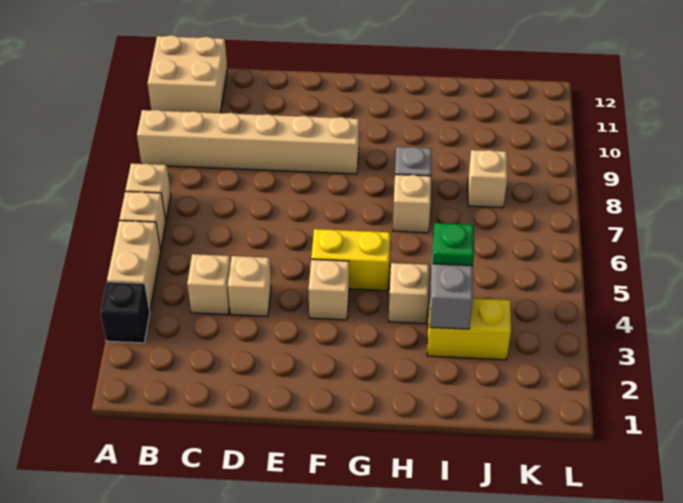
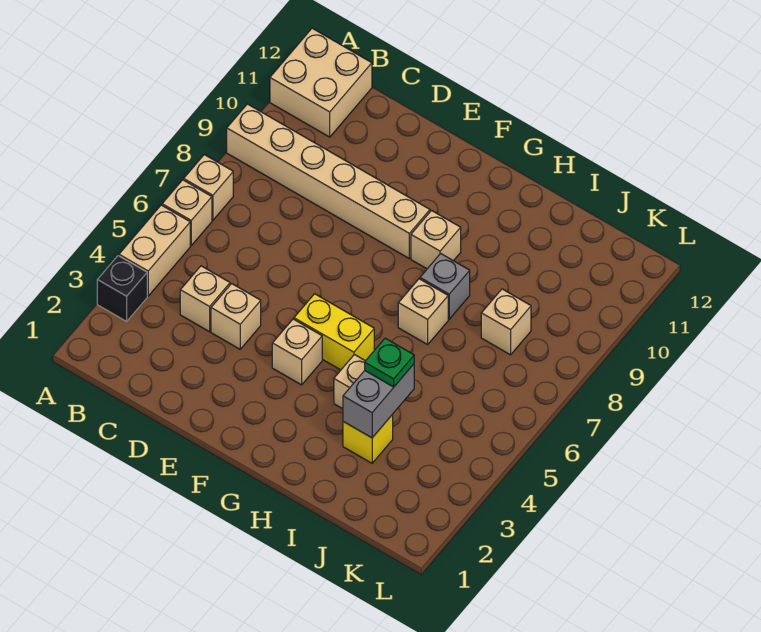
none -> tan 1x1 brick [411,211,461,269]
yellow 1x2 brick [427,298,511,360] -> yellow 1x1 brick [343,415,393,463]

